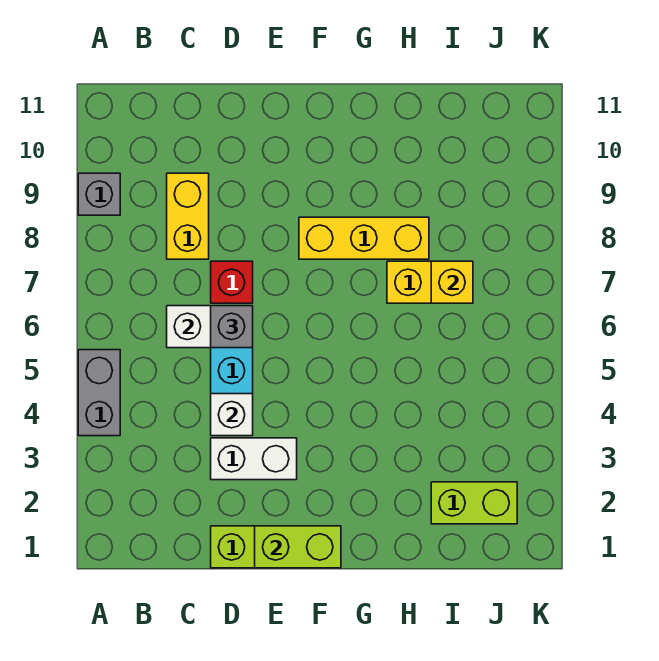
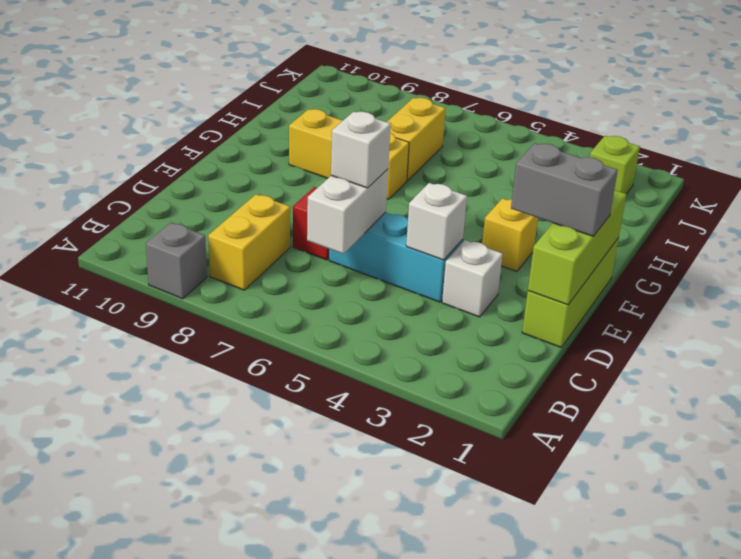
grey 1x2 brick [78,350,120,436] -> grey 1x2 brick moved to [511,143,618,236]
yellow 1x2 brick [167,173,209,259] -> yellow 1x2 brick turned to [208,194,290,290]
white 1x2 brick [211,438,297,480] -> white 1x1 brick [442,240,503,317]
grey 1x1 brick [211,306,253,348] -> white 1x1 brick [331,112,391,188]
lime 1x2 brick [255,526,341,568] -> lime 1x3 brick [528,190,626,305]
yellow 1x3 brick [299,217,429,259] -> yellow 1x3 brick turned to [289,109,409,199]
lime 1x2 brick [431,482,517,524] -> lime 1x1 brick [590,136,640,194]
yellow 1x1 brick [431,261,473,303] -> yellow 1x1 brick moved to [482,198,538,271]

